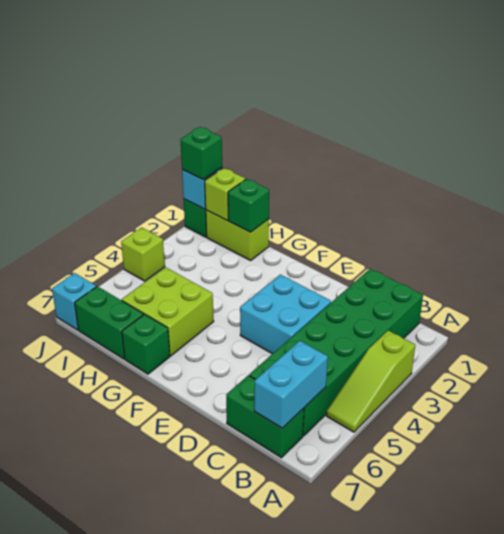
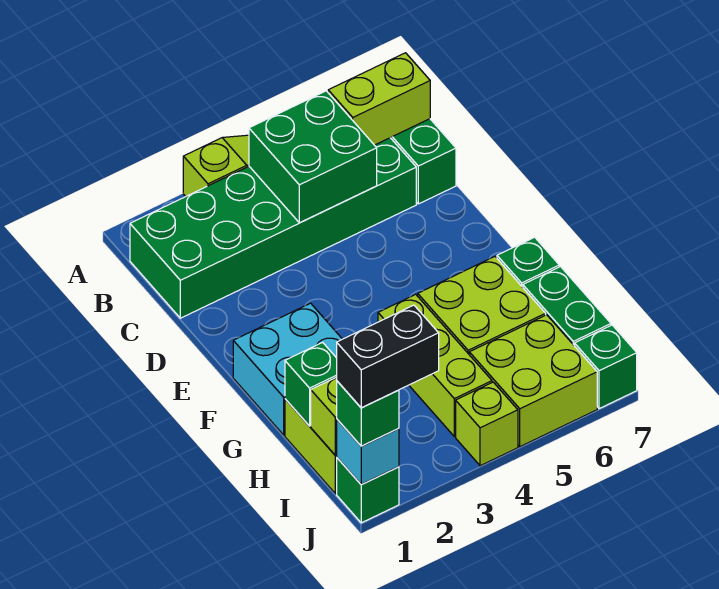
none -> green 2x2 brick [249,91,377,223]
cyan 1x2 brick [254,341,328,428] -> lime 1x2 brick [328,53,430,145]
cyan 2x2 brick [240,274,331,354] -> cyan 2x2 brick moved to [233,303,342,435]
none -> lime 1x3 brick [378,294,492,436]
none -> lime 2x2 brick [469,315,597,447]
none -> black 1x2 brick [337,305,439,408]
cyan 1x1 brick [52,273,96,330] -> green 1x1 brick [574,325,637,409]

